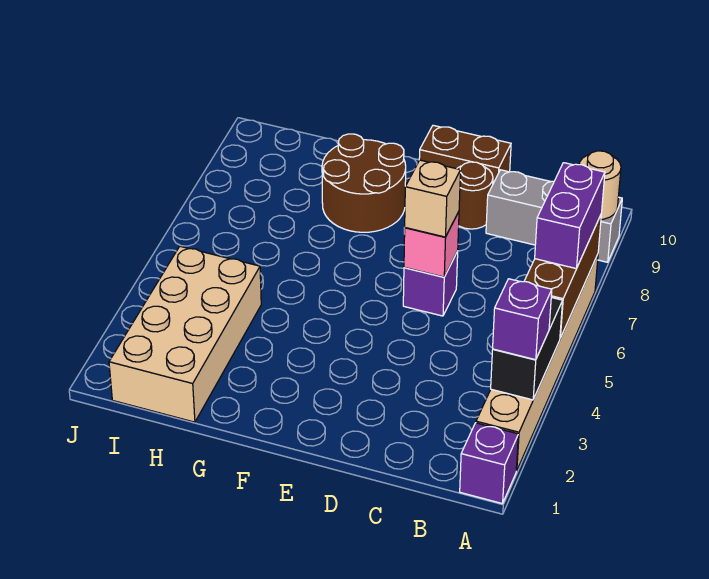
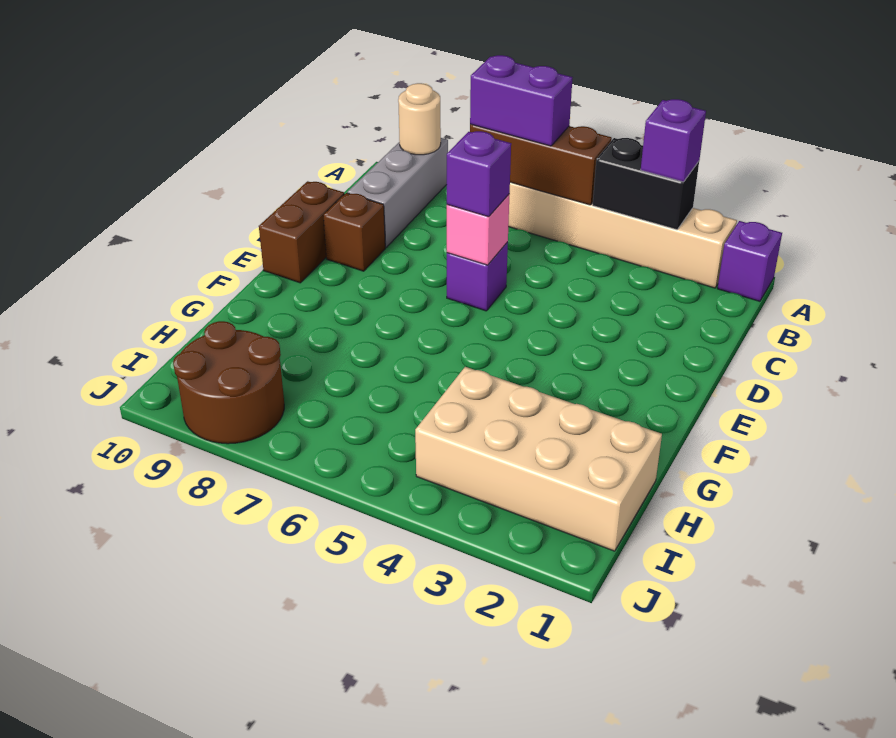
tan 1x1 brick [405,160,461,237] -> purple 1x1 brick [447,131,511,217]
brown 1x1 round brick [457,162,493,229] -> brown 1x1 brick [323,193,385,271]
brown 2x2 round brick [322,134,406,232] -> brown 2x2 round brick moved to [173,321,284,444]

